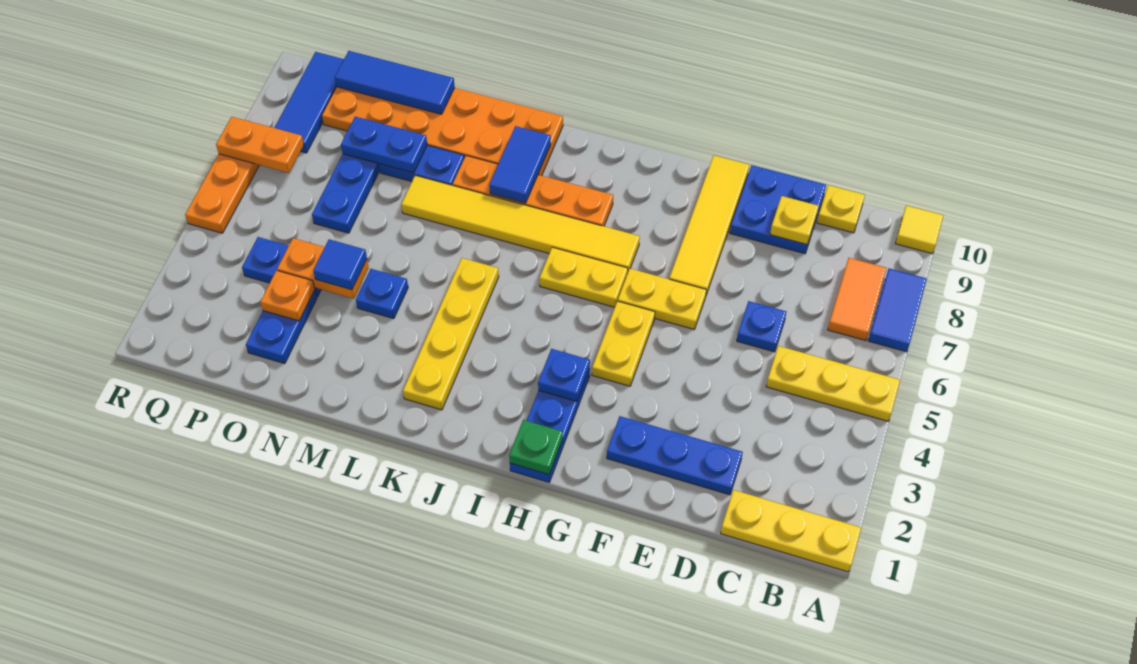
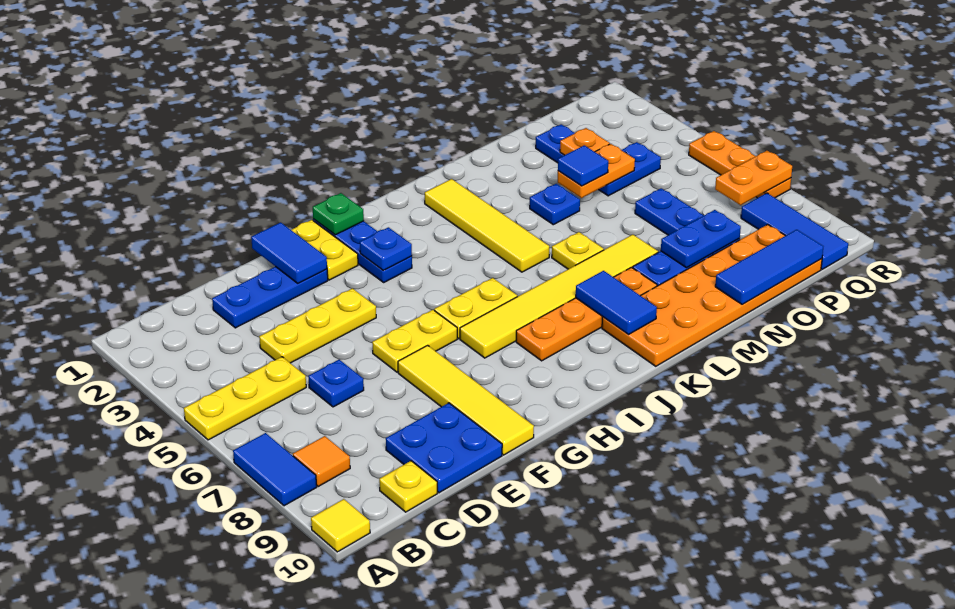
yellow 1x3 plate [721,490,861,572] -> yellow 1x3 plate moved to [259,288,376,363]
orange 1x2 tile [828,258,886,341] -> orange 1x1 tile [293,436,350,486]
yellow 1x1 plate [770,196,819,245] -> yellow 1x1 plate moved to [552,232,604,269]
none -> blue 1x2 tile [251,222,327,283]
yellow 1x2 plate [592,301,655,386] -> yellow 1x2 plate moved to [292,220,358,280]
yellow 1x4 plate [403,258,499,410] -> yellow 1x4 tile [425,179,549,272]

